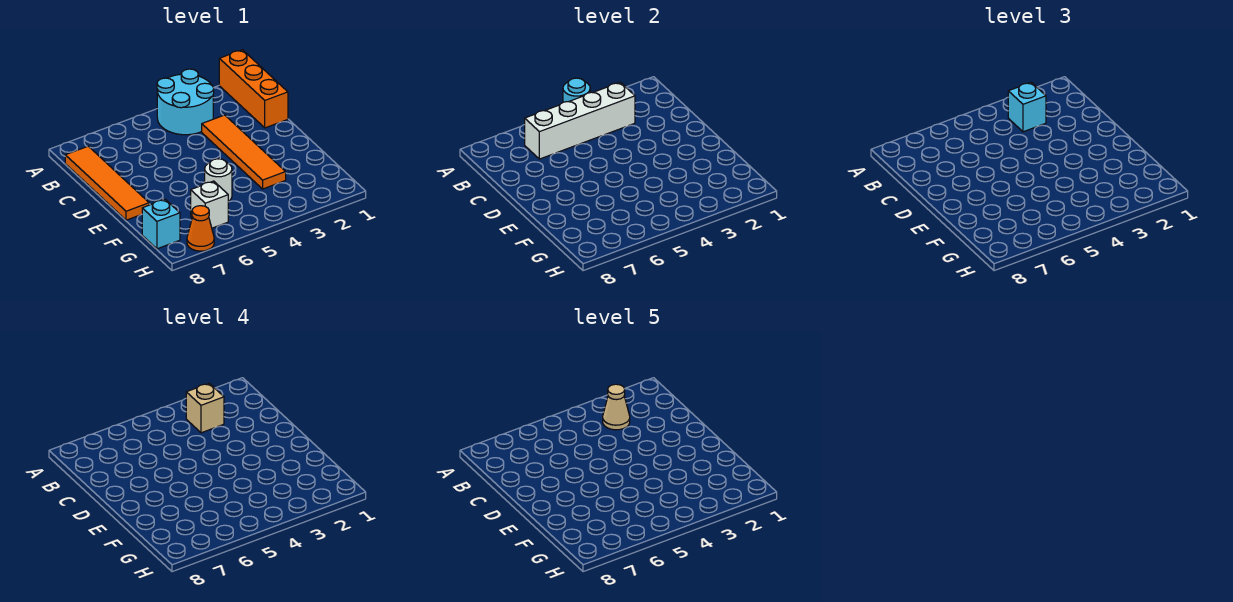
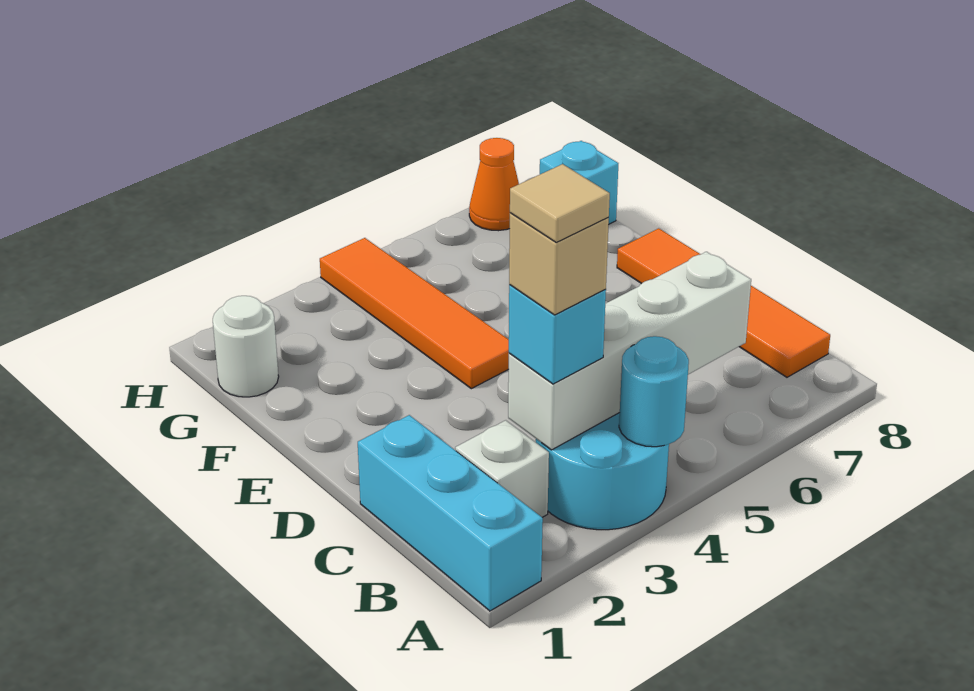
orange 1x3 brick [219,50,288,128] -> cyan 1x3 brick [358,415,543,611]
tan 1x1 cone [603,384,630,430] -> tan 1x1 tile [510,164,610,242]
orange 1x4 tile [202,115,286,189] -> orange 1x4 tile moved to [320,238,509,389]
white 1x1 round brick [205,159,232,202] -> white 1x1 round brick moved to [213,296,279,397]
white 1x1 brick [191,181,228,228] -> white 1x1 brick moved to [455,420,549,517]

